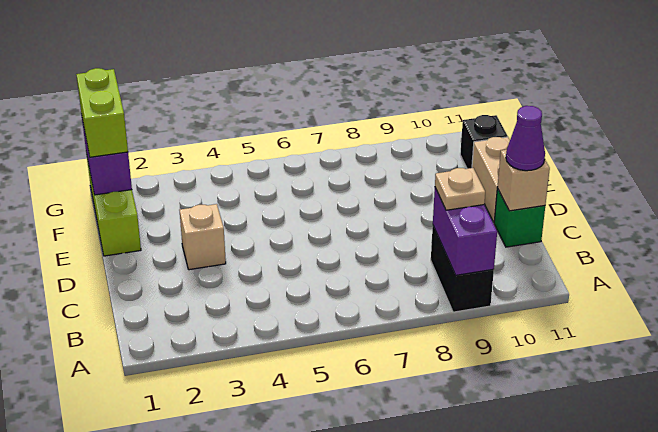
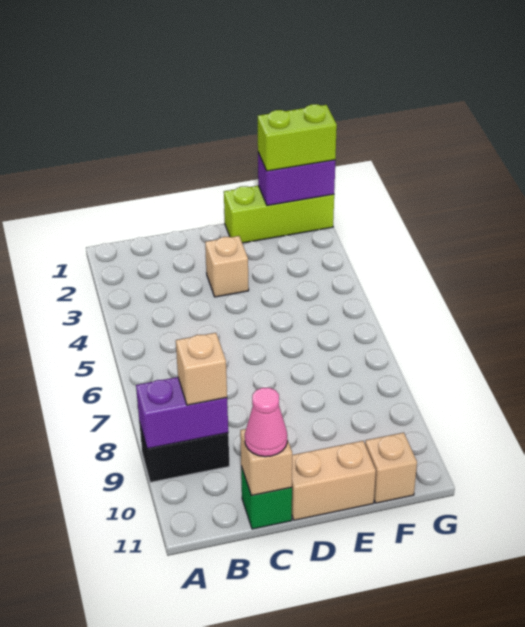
tan 1x1 plate [435,168,485,210] -> tan 1x1 brick [176,333,227,405]
purple 1x1 cone [506,106,545,171] -> pink 1x1 cone [245,388,287,457]
black 1x1 brick [460,115,508,169] -> tan 1x1 brick [365,433,417,503]

